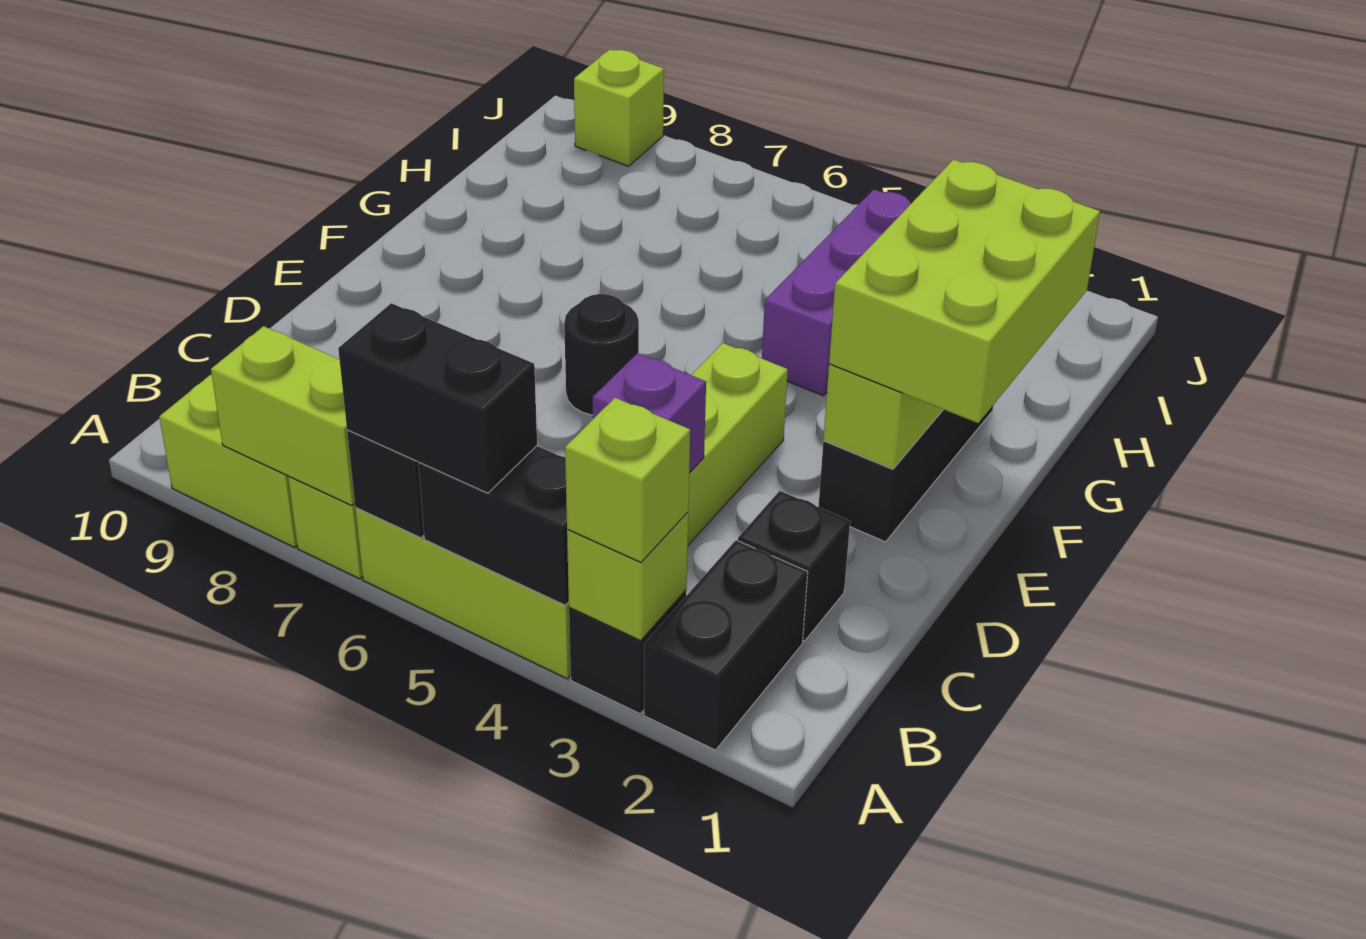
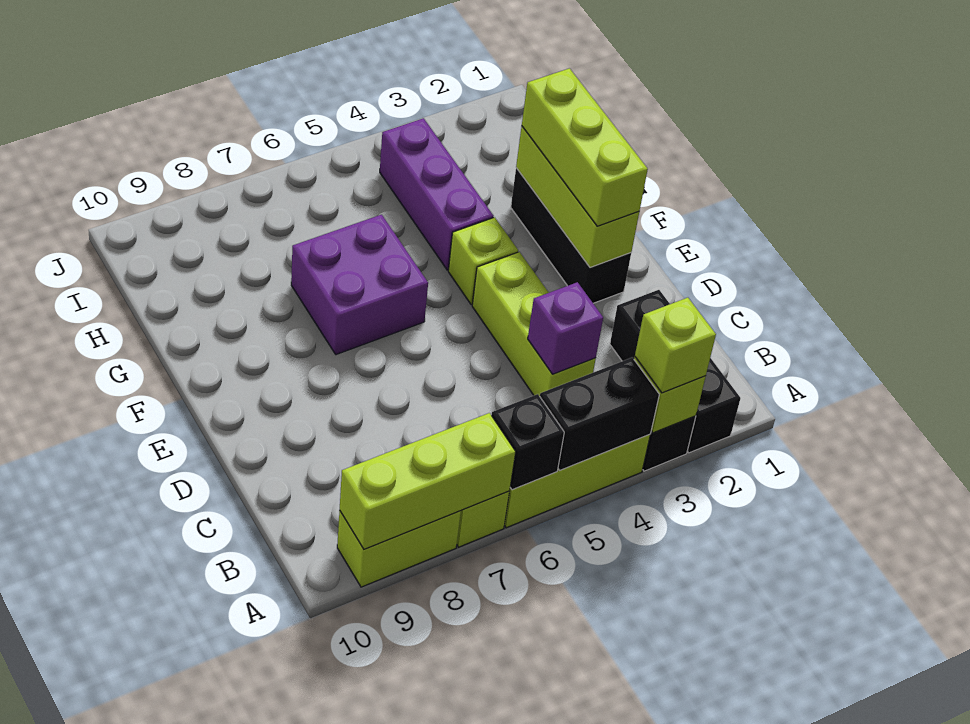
black 1x2 brick [338,303,537,493] -> none
lime 1x2 brick [211,326,355,506] -> lime 1x3 brick [340,413,515,549]
lime 2x3 brick [829,160,1100,423] -> lime 1x3 brick [522,68,648,226]
black 1x1 round brick [564,294,639,415] -> none
none -> purple 2x2 brick [291,215,428,355]
lime 1x1 brick [574,49,664,166] -> lime 1x1 brick moved to [448,217,518,305]

